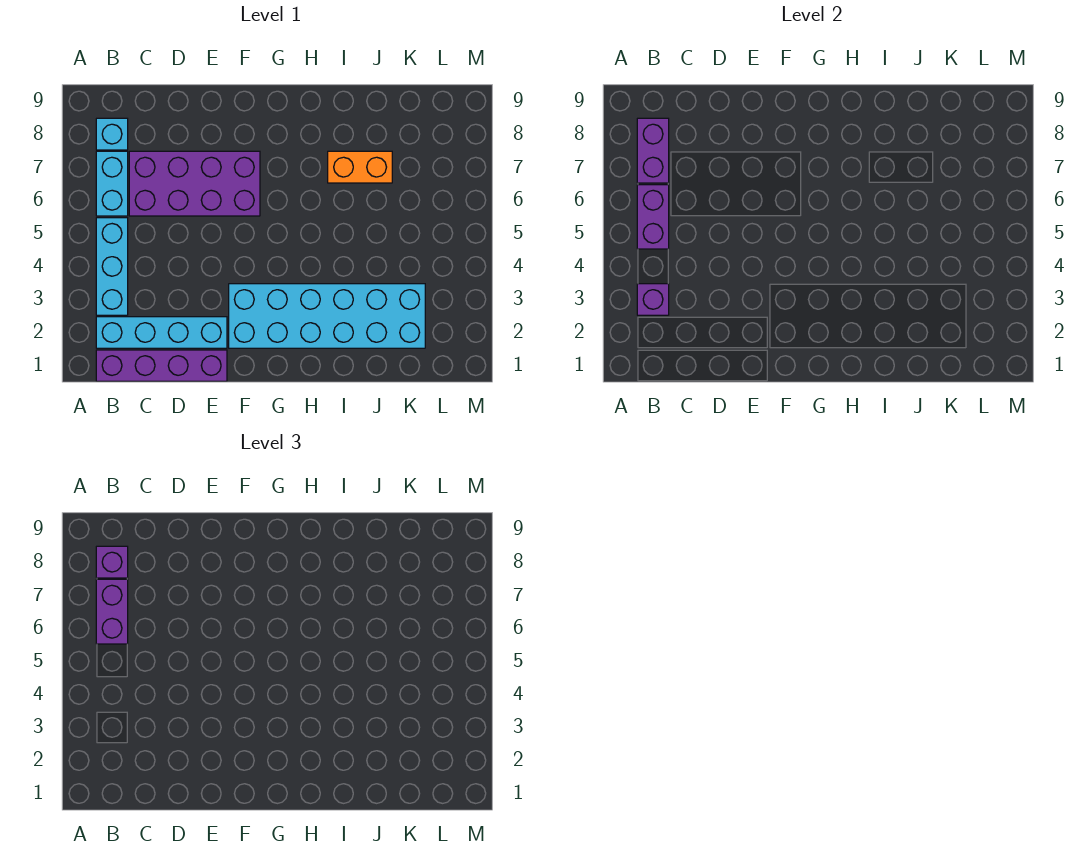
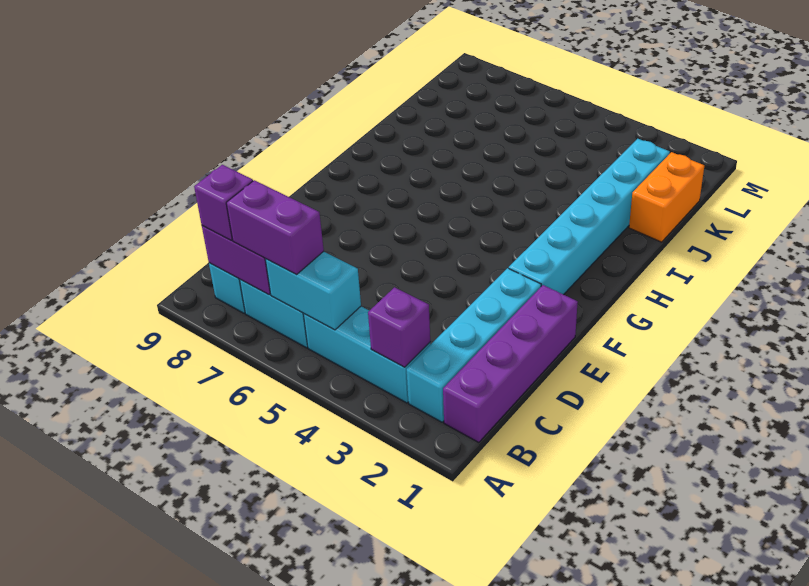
purple 1x2 brick [637,185,669,249] -> cyan 1x2 brick [265,251,361,330]
purple 2x4 brick [129,151,260,216] -> none
cyan 2x6 brick [229,284,425,348] -> cyan 1x6 brick [509,139,670,295]
orange 1x2 brick [328,151,392,183] -> orange 1x2 brick moved to [629,152,704,242]

